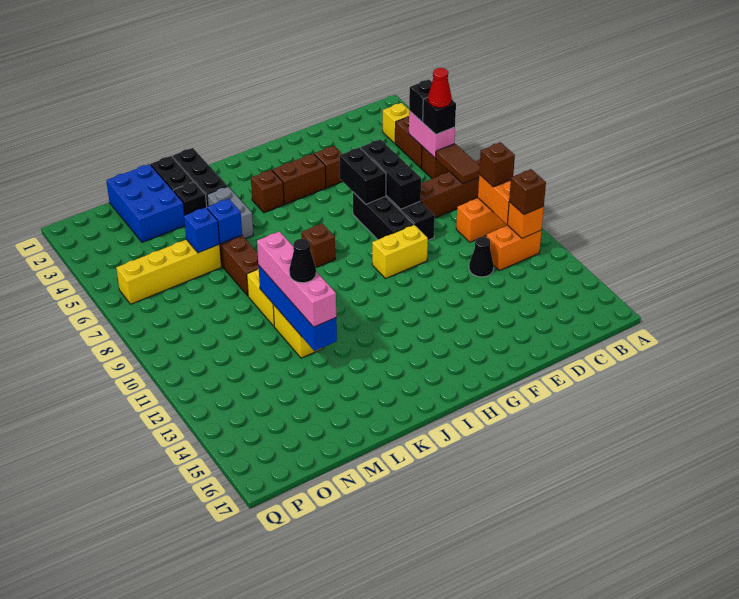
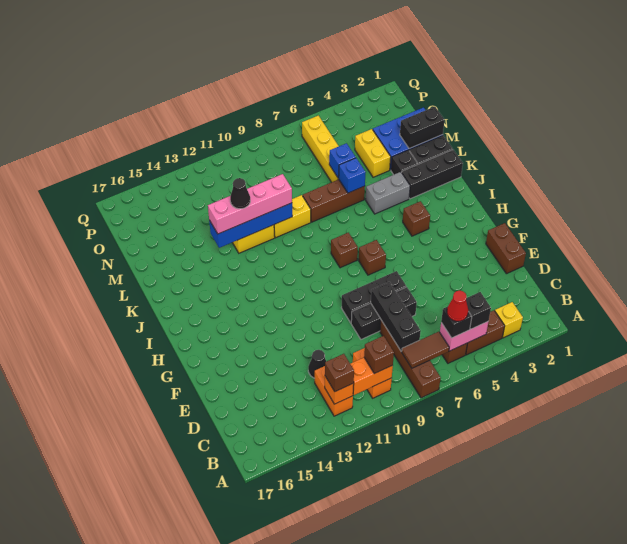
black 1x3 brick [361,139,421,209] -> black 1x3 brick turned to [371,282,421,351]
brown 1x1 brick [314,146,343,188] -> brown 1x1 brick moved to [359,240,386,275]
black 1x2 brick [339,148,386,204] -> black 1x2 brick moved to [400,107,444,148]
yellow 1x2 brick [372,225,428,279] -> yellow 1x2 brick moved to [355,129,391,177]
brown 1x2 brick [272,154,326,204] -> brown 1x2 brick moved to [486,223,526,274]

